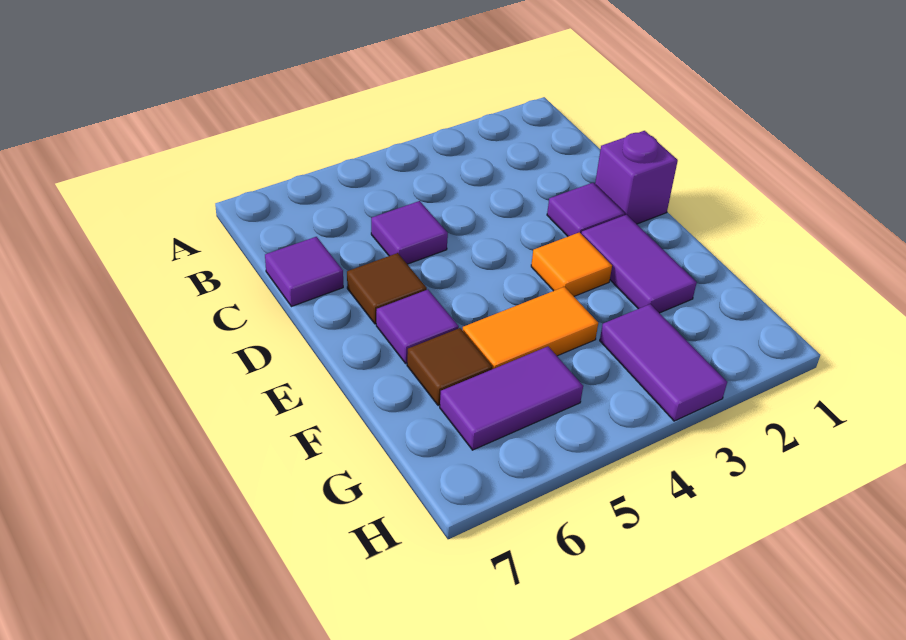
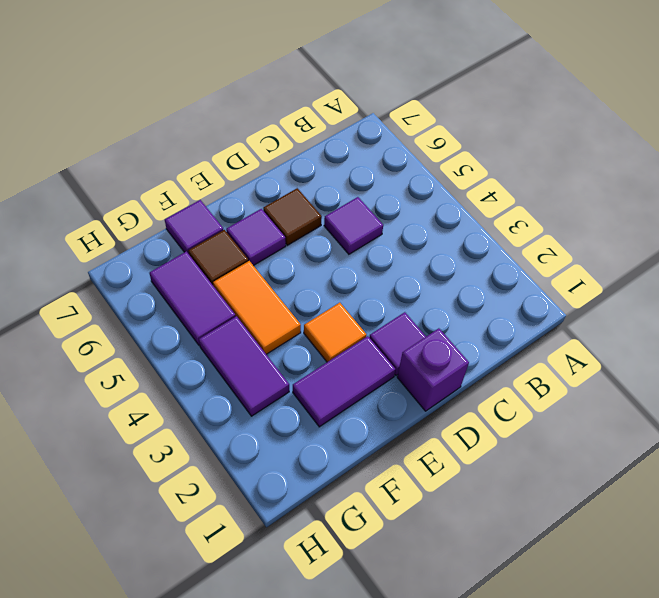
purple 1x1 tile [265,237,343,307] -> purple 1x1 tile moved to [165,200,223,254]
purple 1x2 tile [600,304,727,421] -> purple 1x2 tile turned to [199,316,289,416]

